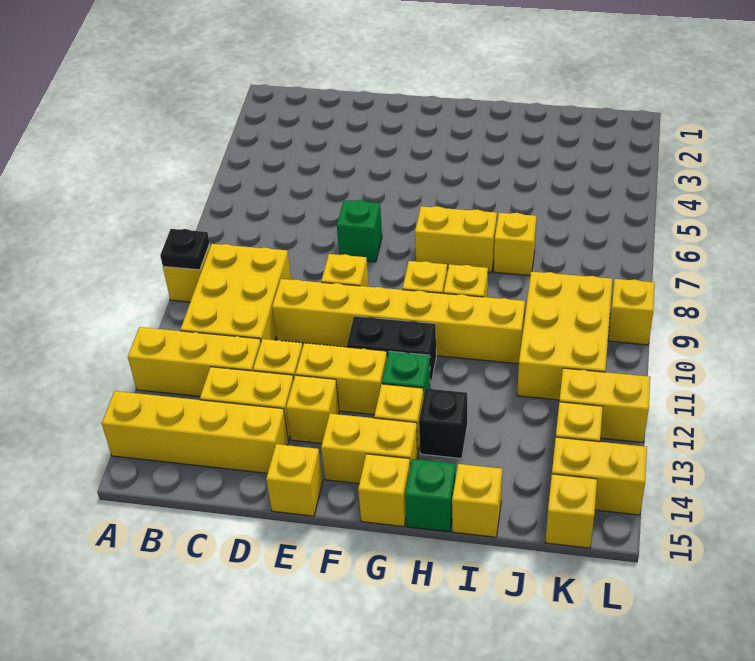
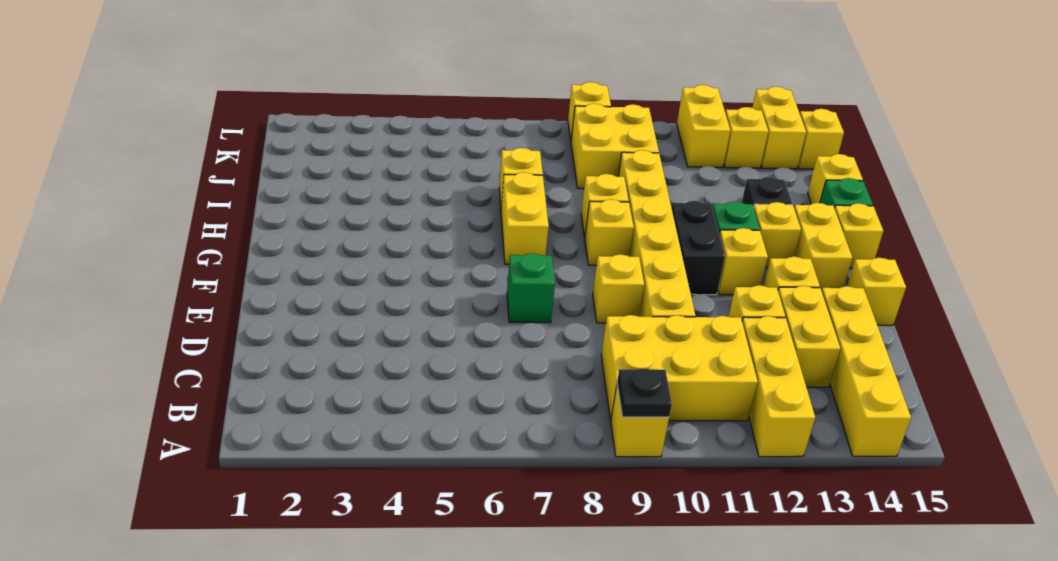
yellow 1x2 brick [296,343,387,415] -> yellow 1x1 brick [718,228,768,295]
yellow 2x3 brick [517,271,612,400] -> yellow 2x2 brick [571,104,659,188]

